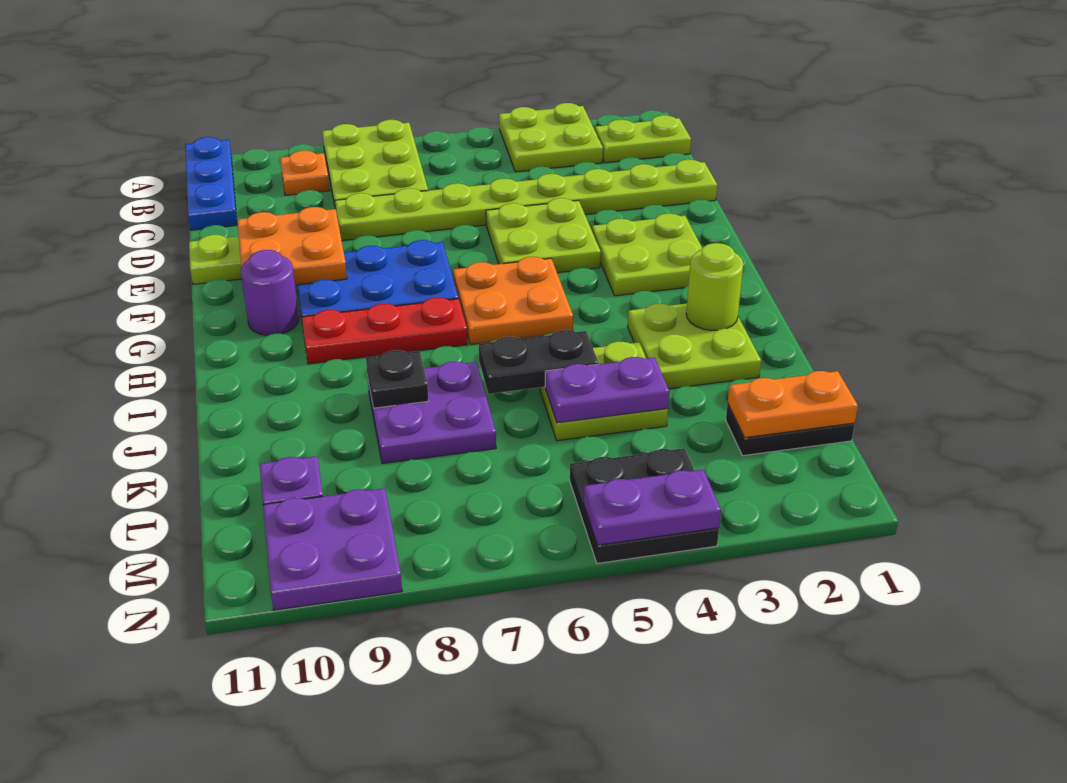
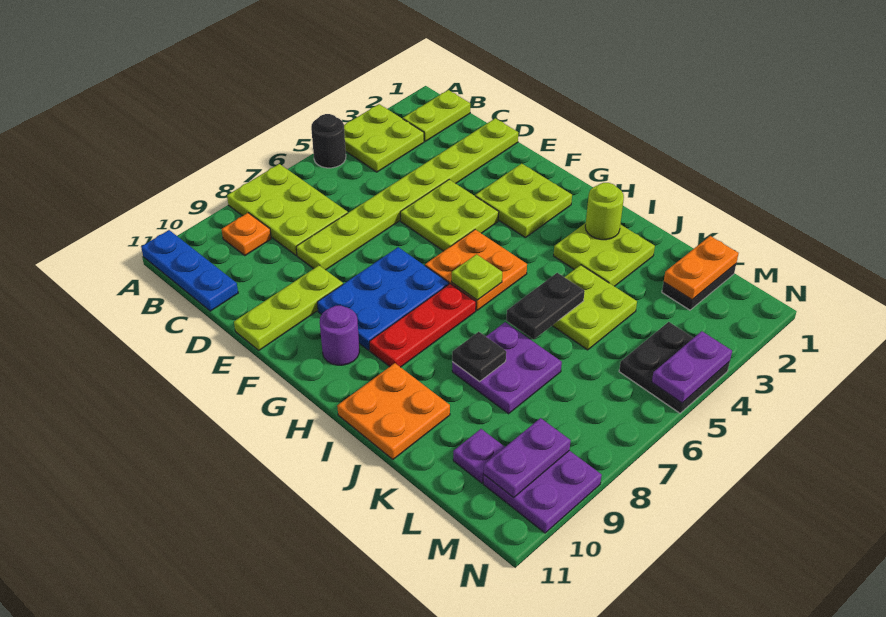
none -> black 1x1 round brick [311,114,346,168]
orange 2x2 plate [237,207,347,285] -> orange 2x2 plate moved to [337,363,450,459]
none -> lime 1x1 plate [451,254,502,300]
purple 1x2 plate [545,357,669,423] -> purple 1x2 plate moved to [484,418,571,498]

